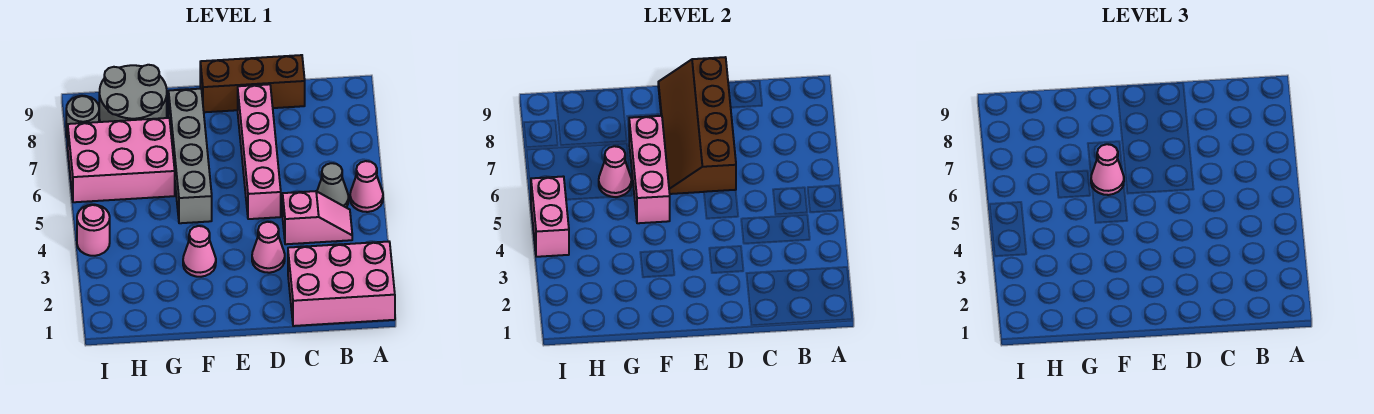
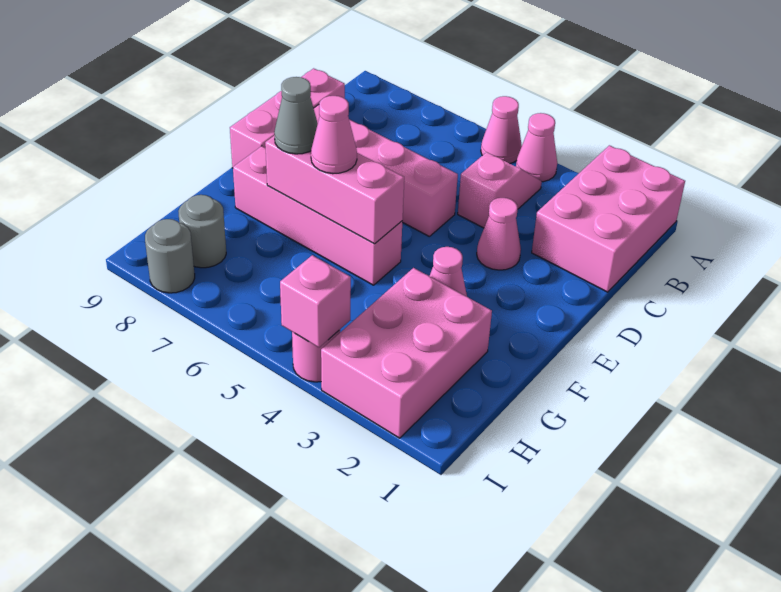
grey 1x1 cone [317,163,349,207] -> grey 1x1 cone moved to [274,77,318,154]
brown 1x3 brick [200,55,305,112] -> pink 1x3 brick [230,68,345,168]
brown 2x4 slope [658,57,736,194] -> none
grey 1x4 brick [169,89,212,223] -> pink 1x4 brick [233,146,402,285]
pink 2x3 brick [68,118,175,202] -> pink 2x3 brick moved to [321,268,492,438]
pink 1x1 cone [599,146,631,197] -> pink 1x1 cone moved to [516,113,557,182]
grey 2x2 round brick [99,65,167,122] -> grey 1x1 round brick [178,195,226,268]
pink 1x2 brick [531,176,569,257] -> pink 1x1 brick [280,255,351,347]

